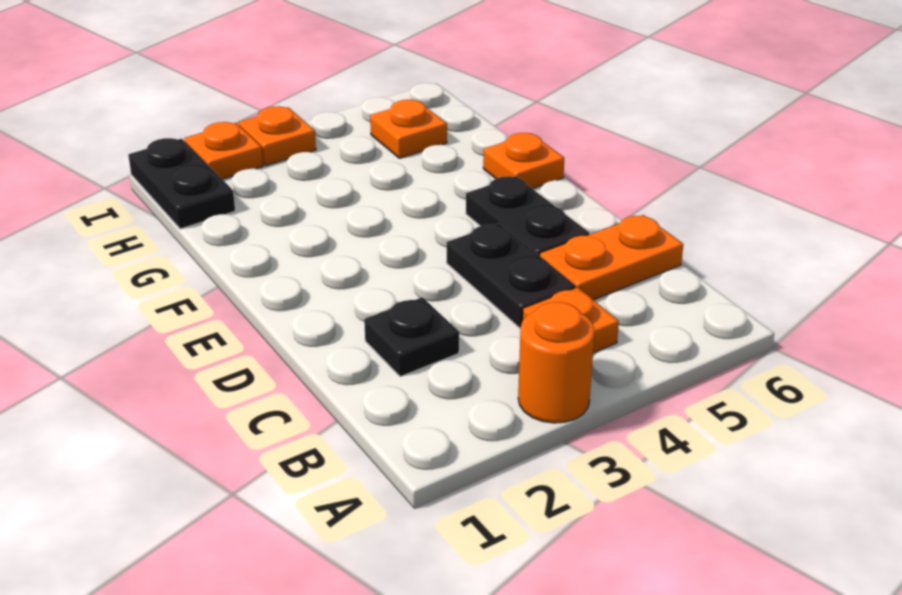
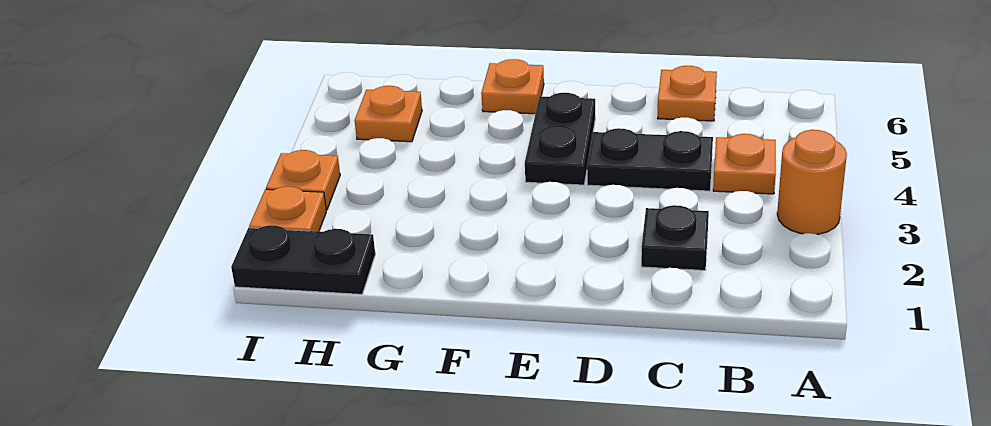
orange 1x2 plate [540,215,683,300] -> orange 1x1 plate [658,66,717,121]
black 1x2 plate [466,176,589,256] -> black 1x2 plate turned to [525,93,595,185]

